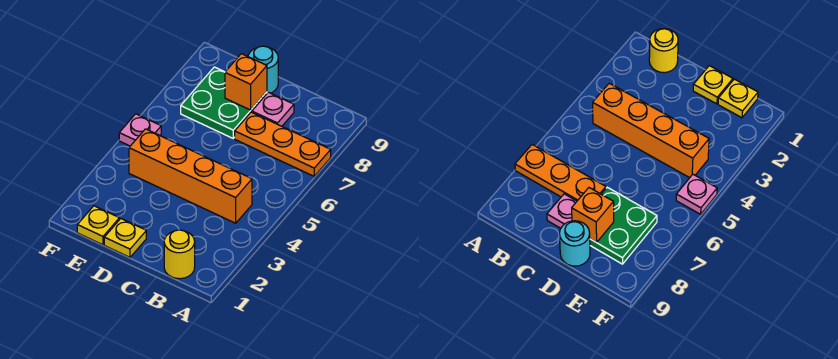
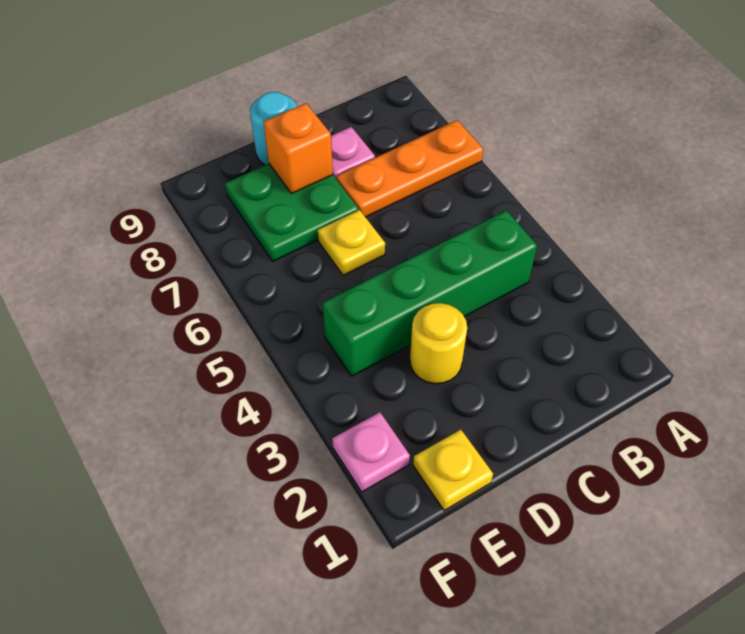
yellow 1x1 round brick [164,230,195,279] -> yellow 1x1 round brick moved to [410,303,467,384]
orange 1x4 brick [129,129,252,223] -> green 1x4 brick [323,210,537,376]
yellow 1x1 plate [104,219,146,257] -> yellow 1x1 plate moved to [318,210,385,275]
pink 1x1 plate [119,114,161,146] -> pink 1x1 plate moved to [332,412,410,492]

